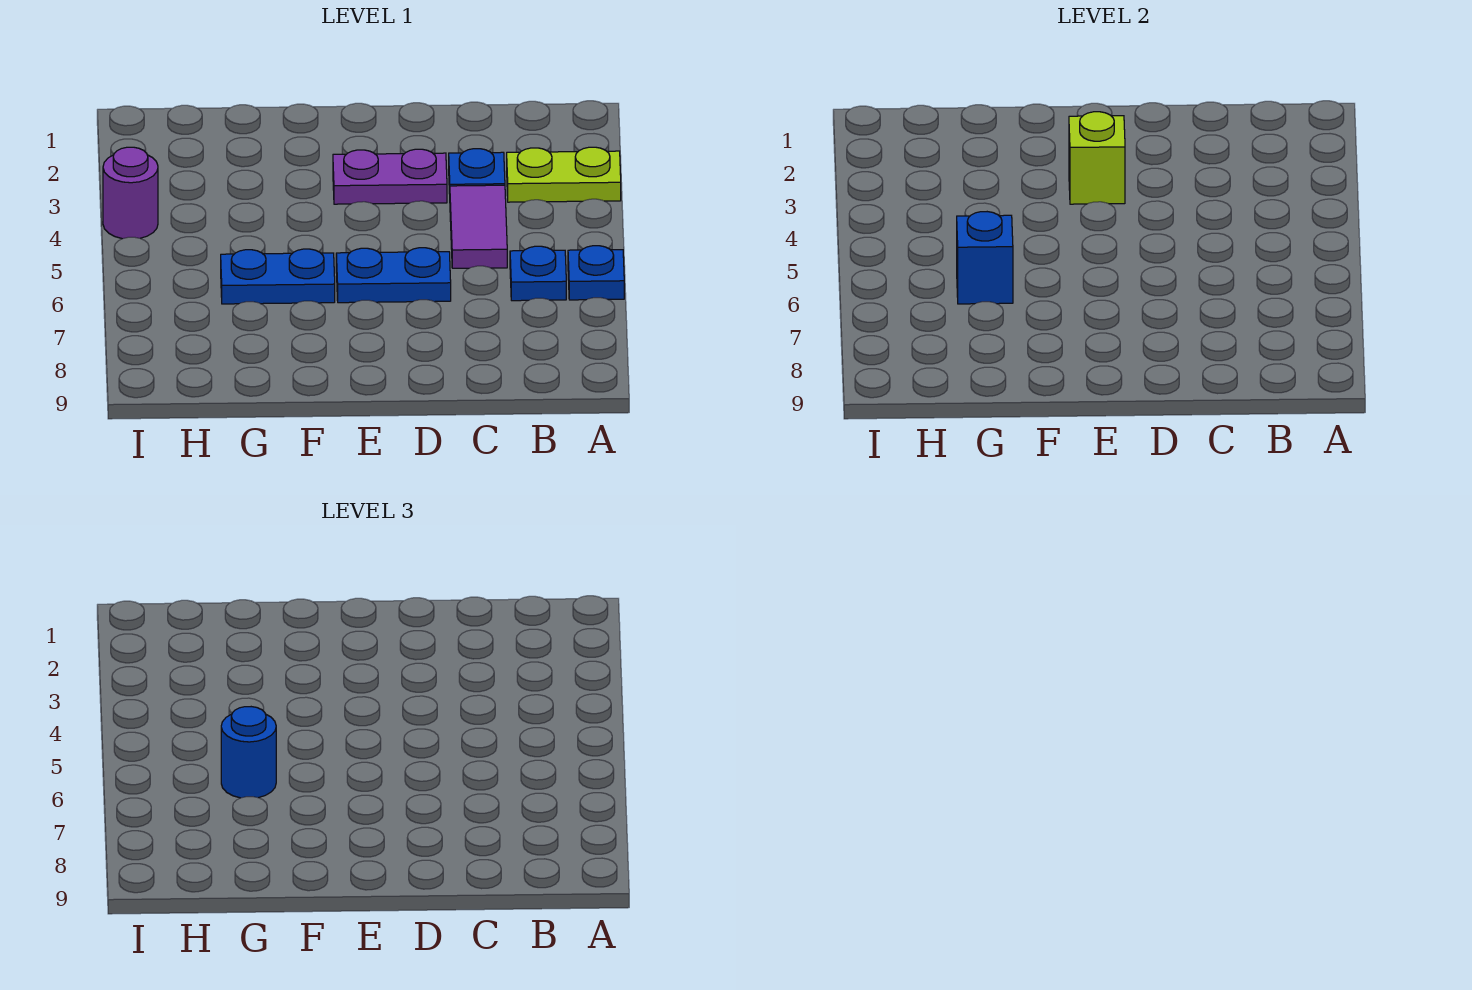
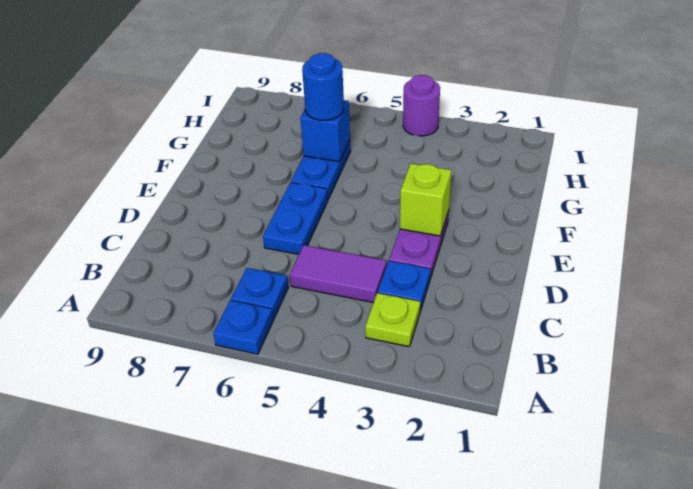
lime 1x2 plate [507,147,621,202] -> lime 1x1 plate [365,293,420,347]

